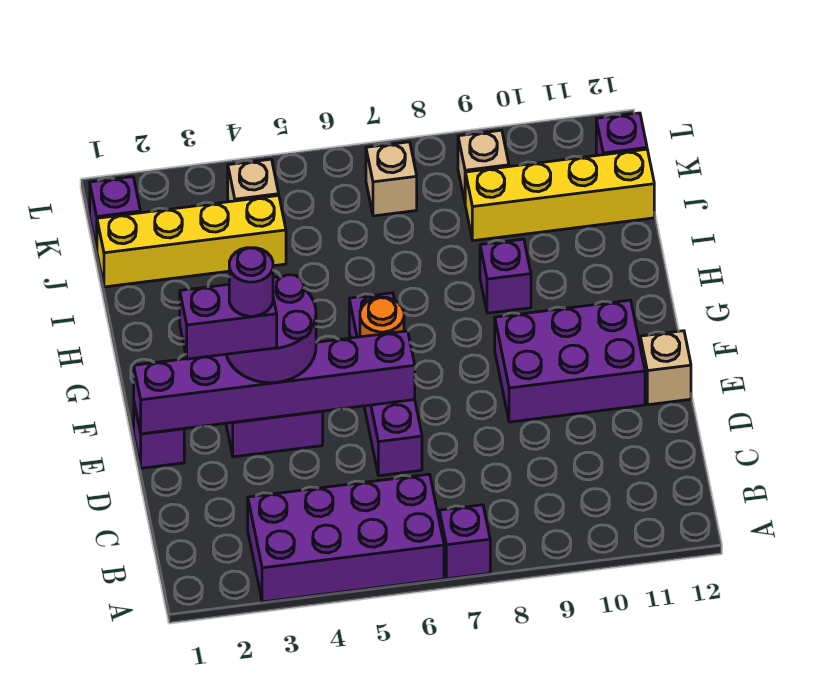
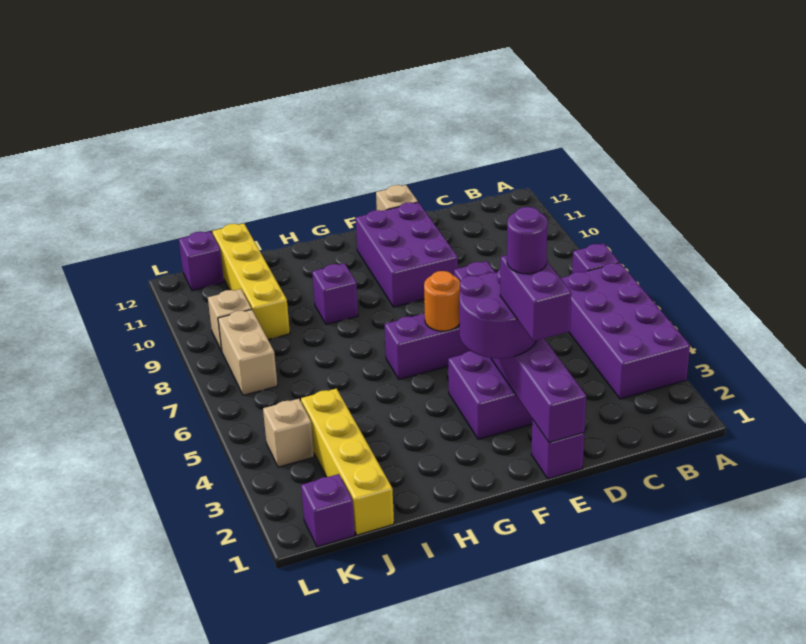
tan 1x1 brick [366,142,417,216] -> tan 1x2 brick [218,310,277,395]

